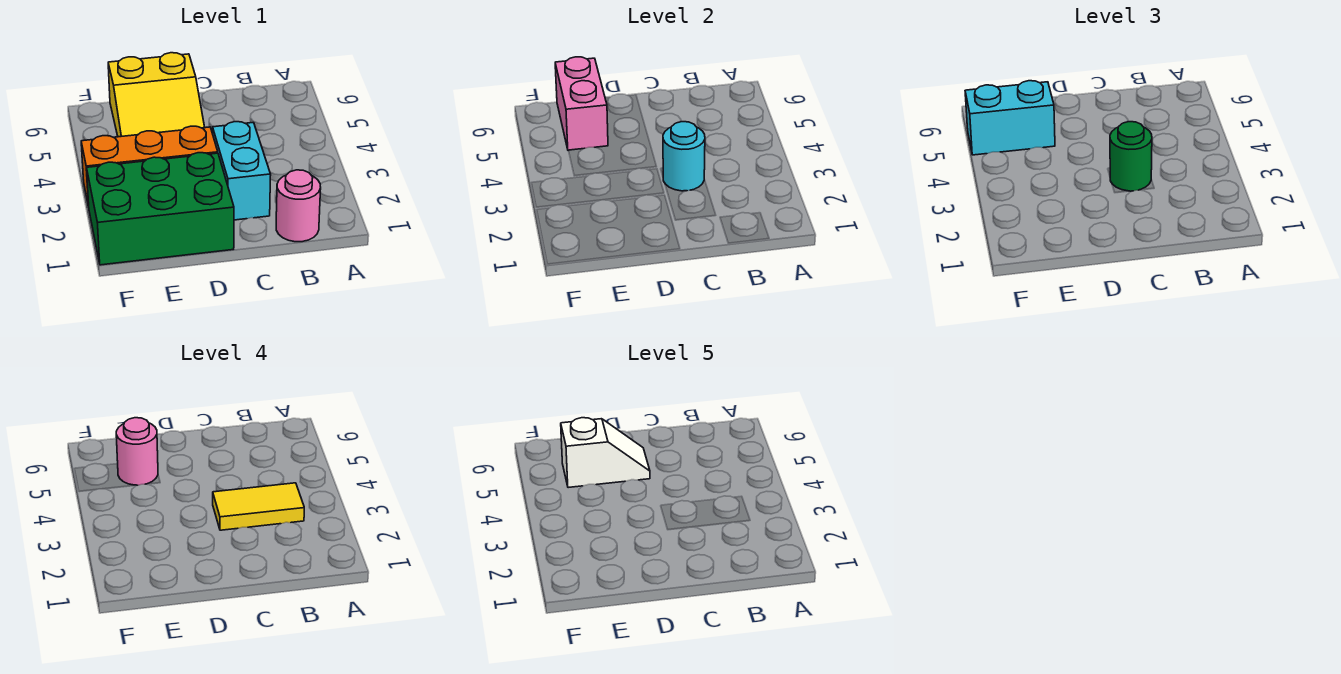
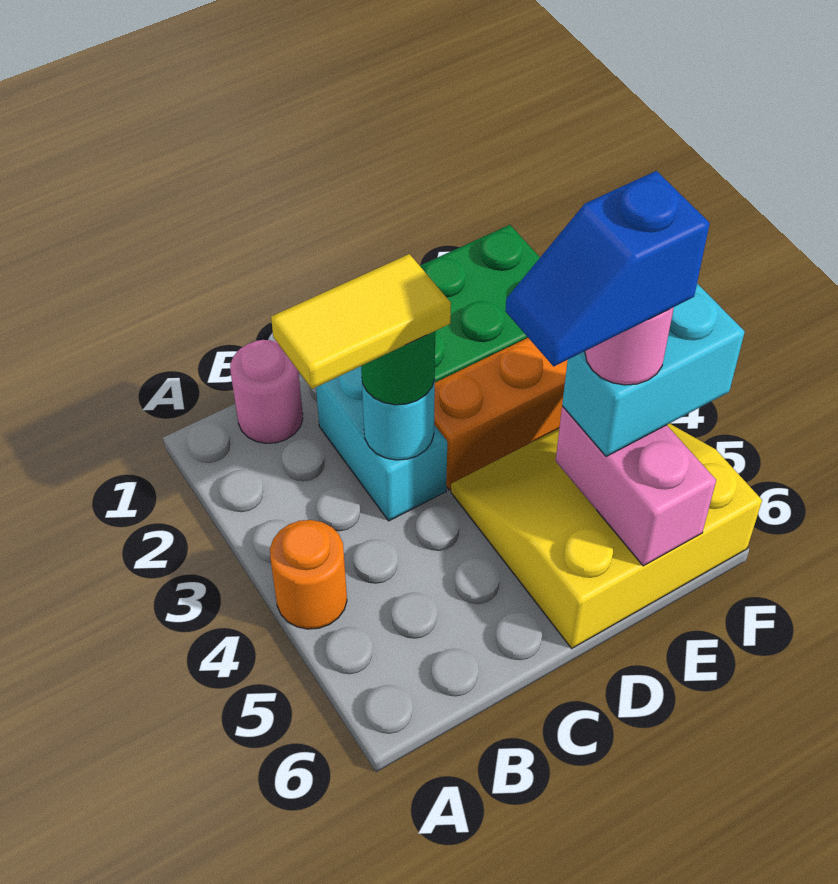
none -> orange 1x1 round brick [270,520,347,629]
yellow 2x3 slope [108,53,205,137] -> yellow 3x3 slope [451,423,762,648]
white 1x2 slope [561,418,650,488] -> blue 1x2 slope [505,171,710,366]

